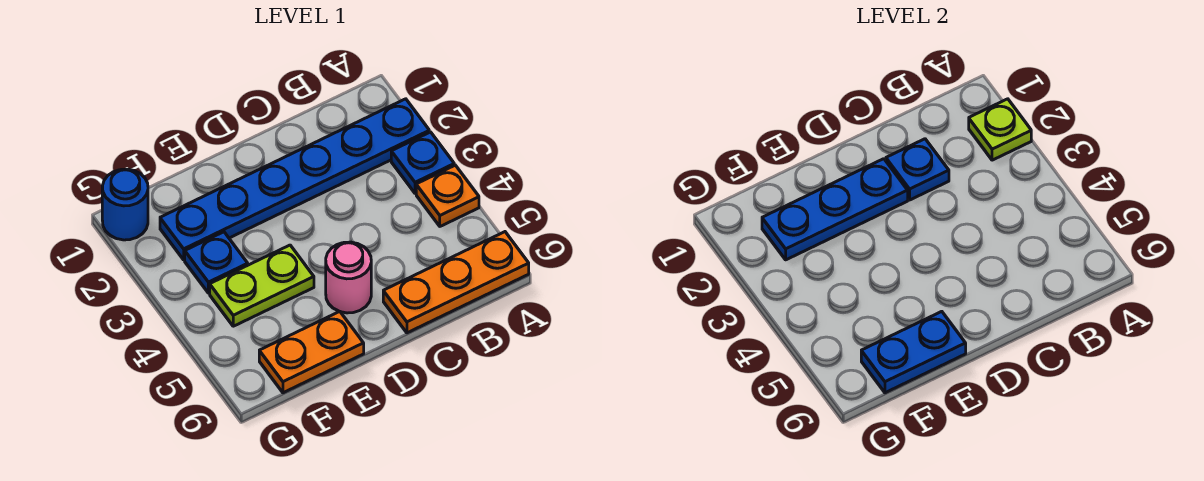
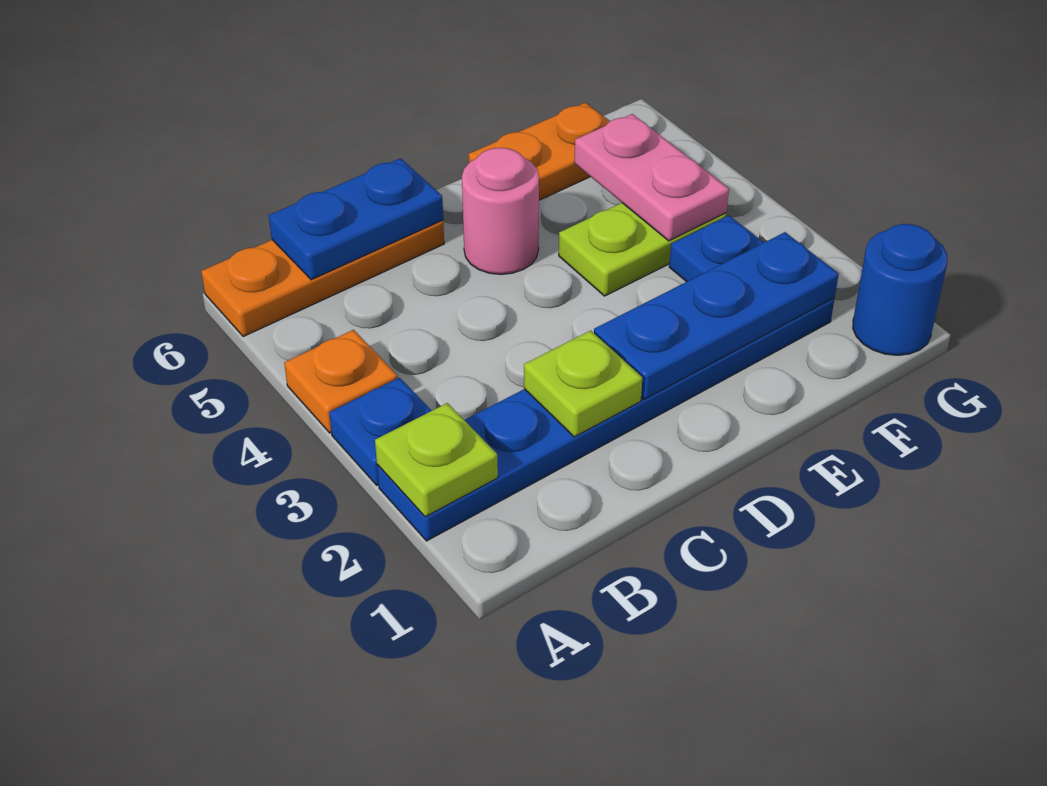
blue 1x1 plate [886,139,949,200] -> lime 1x1 plate [524,331,642,437]
blue 1x2 plate [861,311,966,393] -> blue 1x2 plate moved to [269,158,443,280]
none -> pink 1x2 plate [574,114,729,241]

